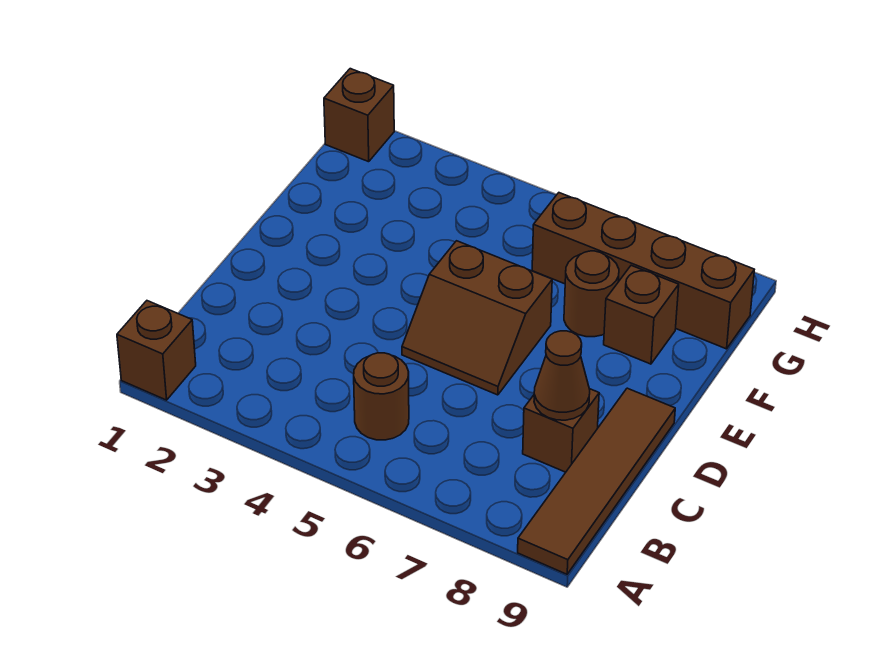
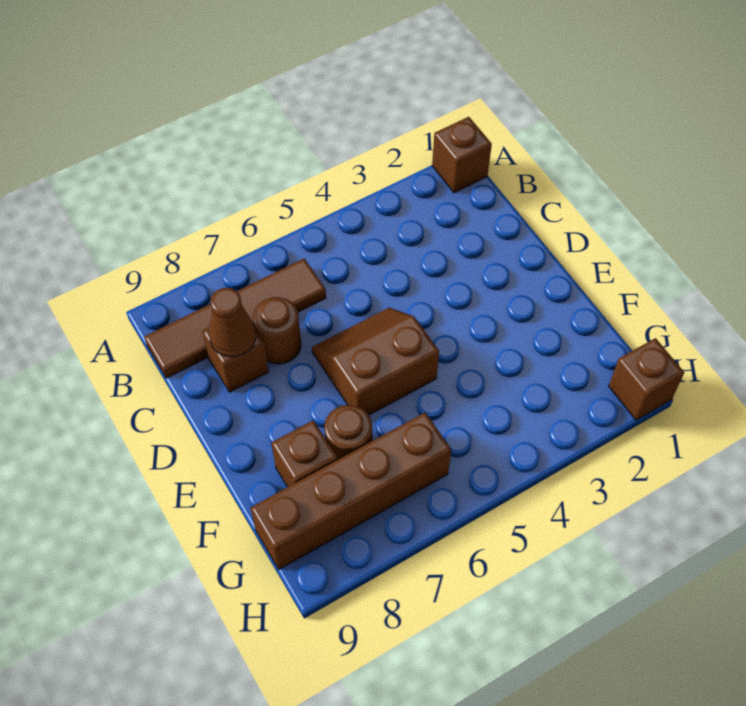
brown 1x4 tile [518,388,675,574] -> brown 1x4 tile turned to [144,259,326,378]
brown 1x1 round brick [354,353,409,440] -> brown 1x1 round brick moved to [253,297,301,364]

